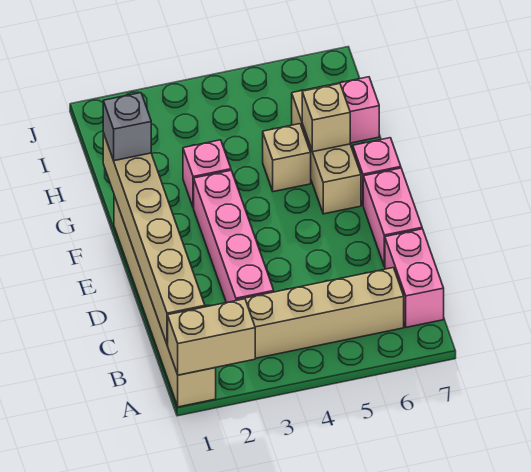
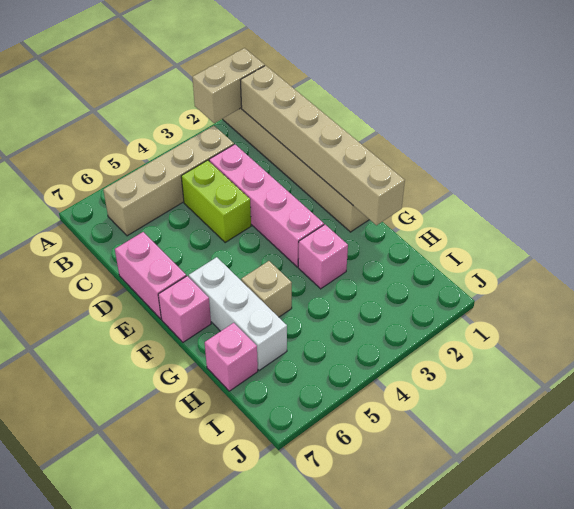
pink 1x2 brick [385,229,444,327] -> none
none -> lime 1x2 brick [181,160,251,243]
tan 1x3 brick [292,85,361,214] -> white 1x3 brick [189,257,287,370]
grey 1x1 brick [103,93,151,161] -> none
tan 1x1 brick [302,84,350,152] -> none

